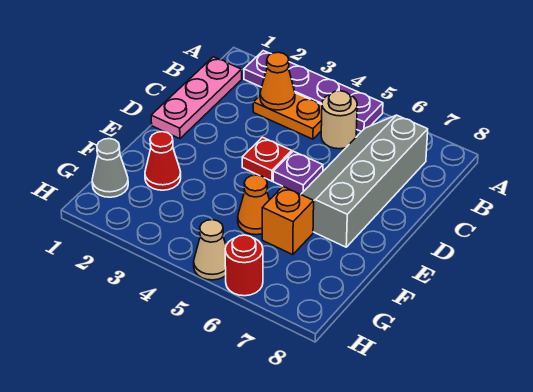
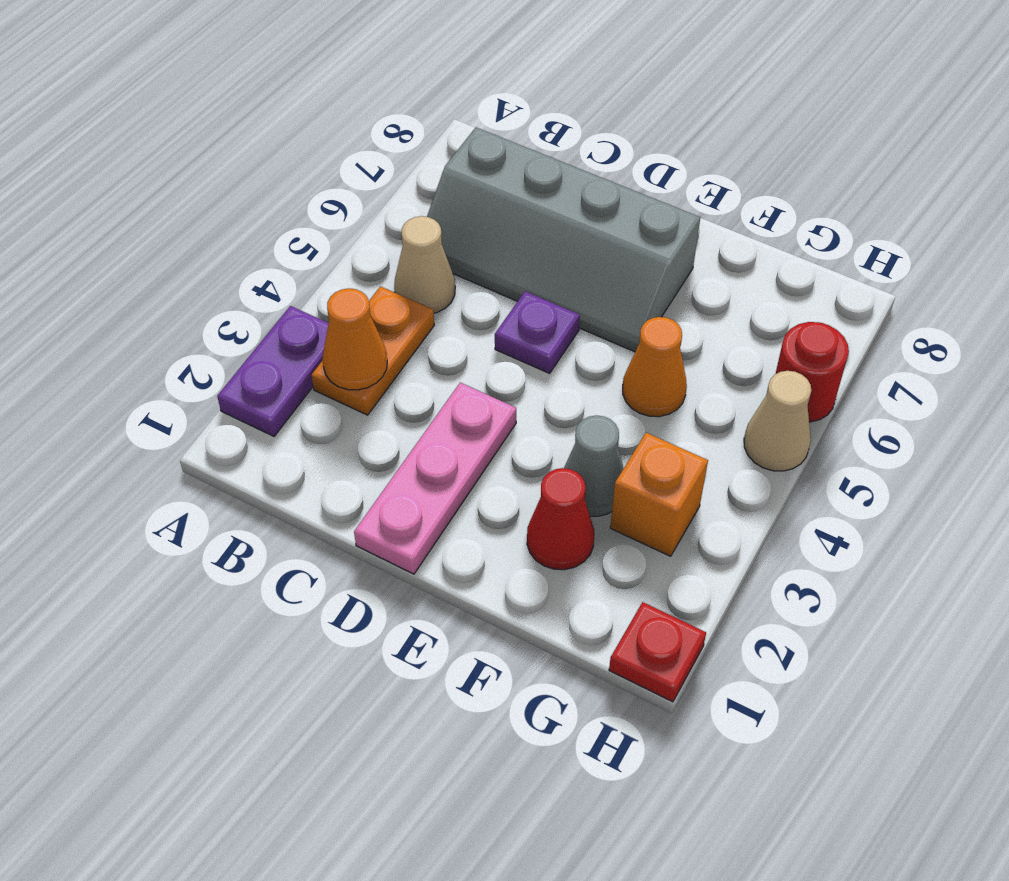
purple 1x4 plate [244,51,383,132] -> purple 1x2 plate [217,306,329,436]
pink 1x3 plate [151,57,242,139] -> pink 1x3 plate turned to [354,383,516,574]
tan 1x1 round brick [321,91,357,149] -> tan 1x1 cone [394,216,455,313]
red 1x1 plate [242,137,292,181] -> red 1x1 plate moved to [609,602,706,702]
orange 1x1 brick [262,187,314,255] -> orange 1x1 brick moved to [610,433,708,556]
grey 1x1 cone [92,139,128,197] -> grey 1x1 cone moved to [564,415,624,516]

